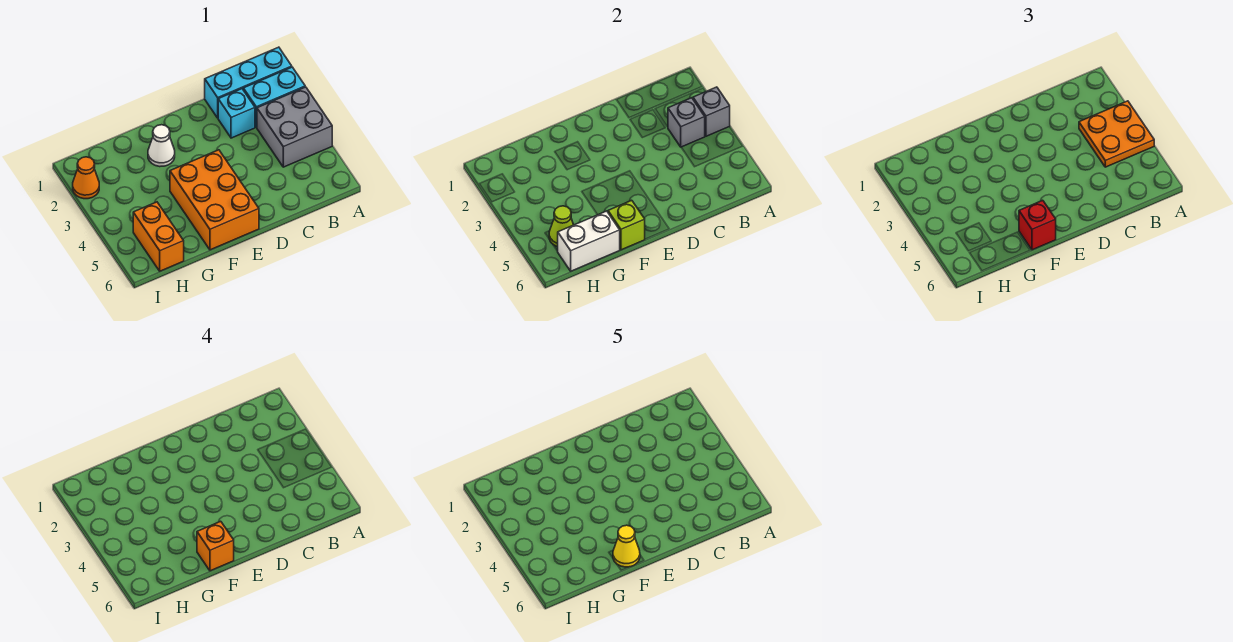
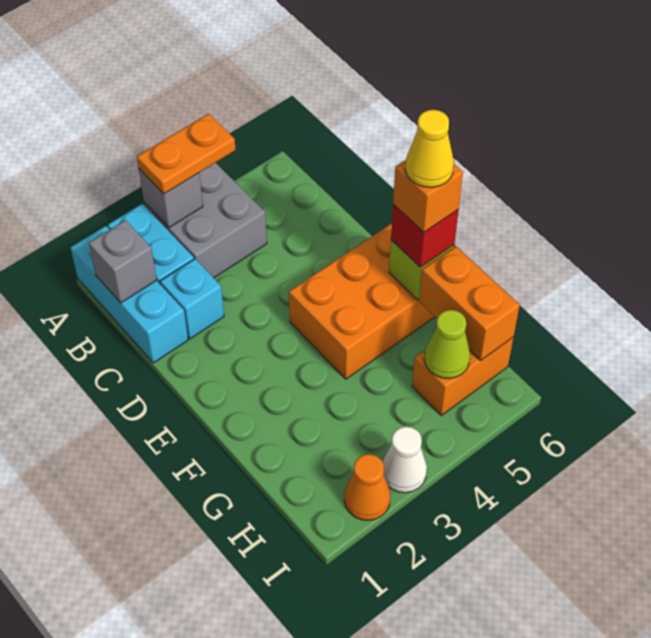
orange 2x2 plate [1079,101,1154,167] -> orange 1x2 plate [137,114,236,194]
grey 1x1 brick [668,98,705,147] -> grey 1x1 brick moved to [89,220,157,303]
white 1x1 cone [148,125,175,167] -> white 1x1 cone moved to [383,427,427,493]
white 1x2 brick [558,211,620,271] -> orange 1x2 brick [419,246,520,360]

